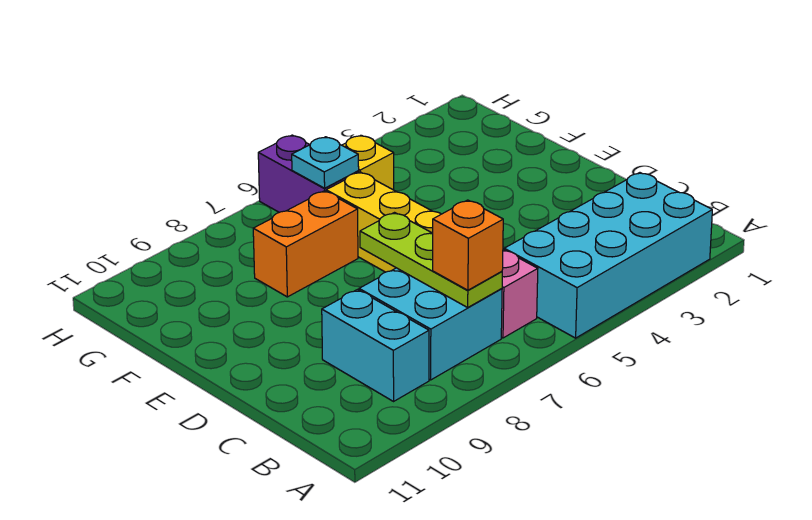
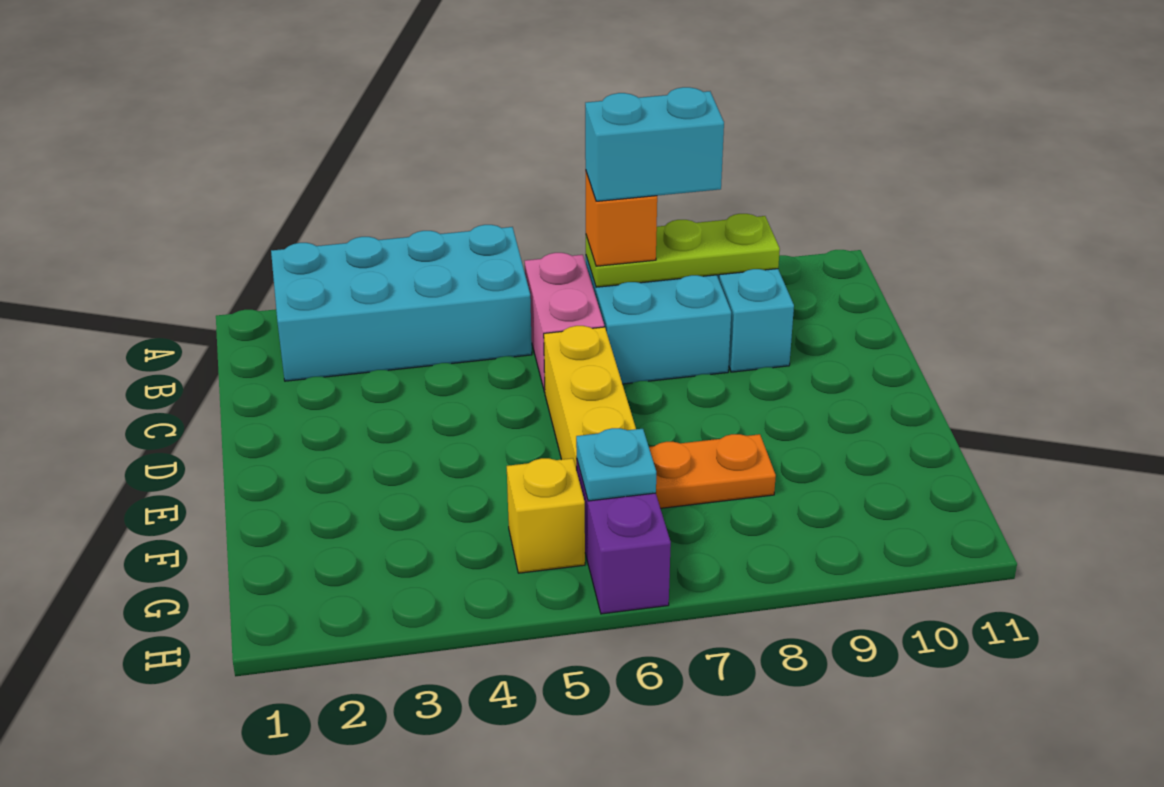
lime 1x3 plate [360,213,502,307] -> lime 1x3 plate turned to [586,214,780,287]
none -> cyan 1x2 brick [585,87,724,201]
orange 1x2 brick [253,191,358,297] -> orange 1x2 plate [649,434,776,508]

